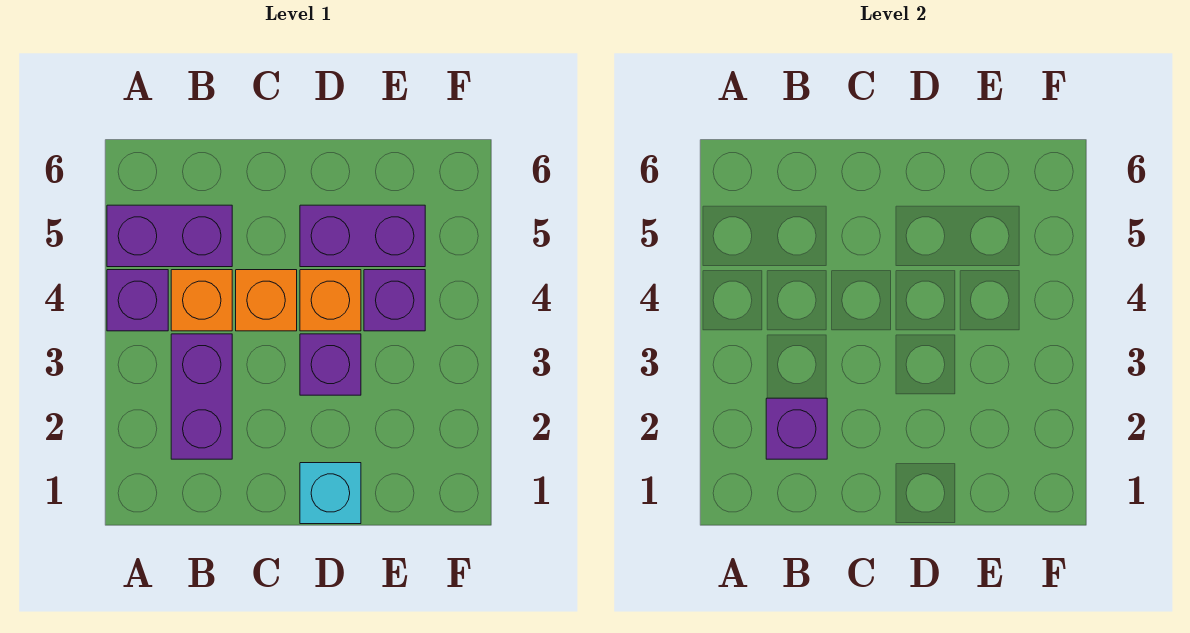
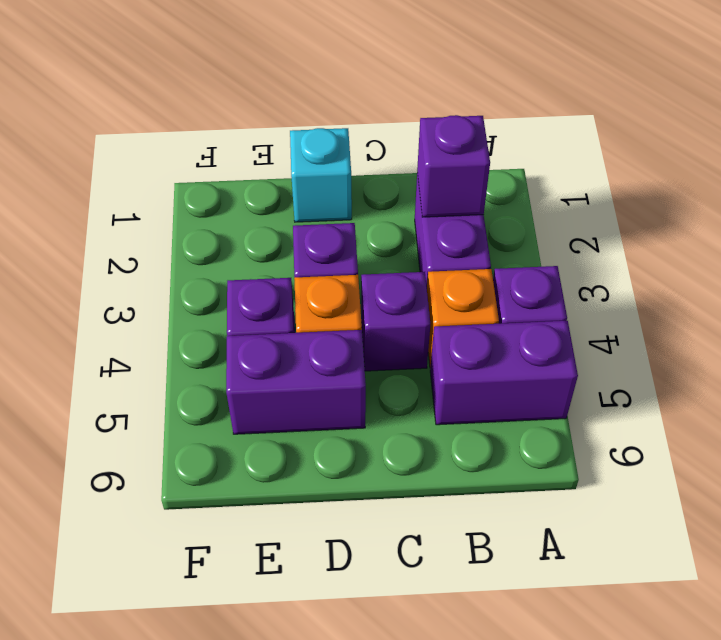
orange 1x1 brick [236,270,297,331] -> purple 1x1 brick [361,272,430,371]

